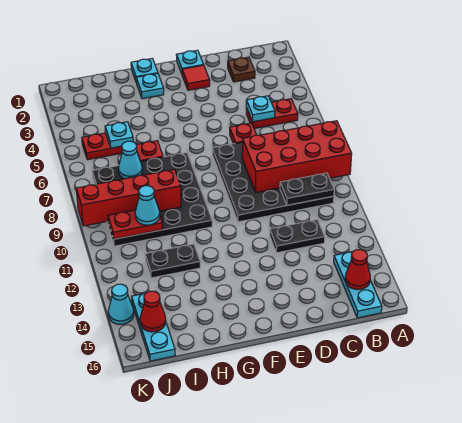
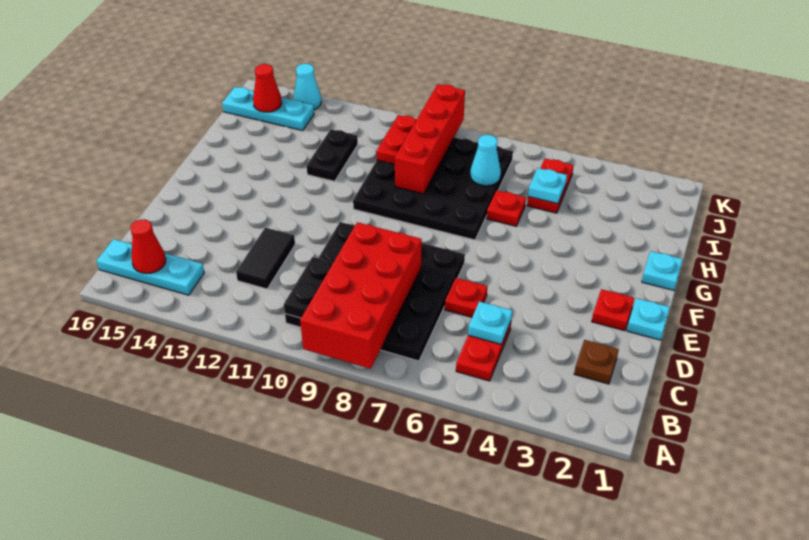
black 1x2 plate [270,220,325,253] -> black 1x2 tile [236,228,295,289]
red 1x1 tile [182,65,210,90] -> red 1x1 plate [592,289,634,331]
cyan 1x1 plate [136,74,164,99] -> none
cyan 1x1 cone [135,186,160,225] -> none

